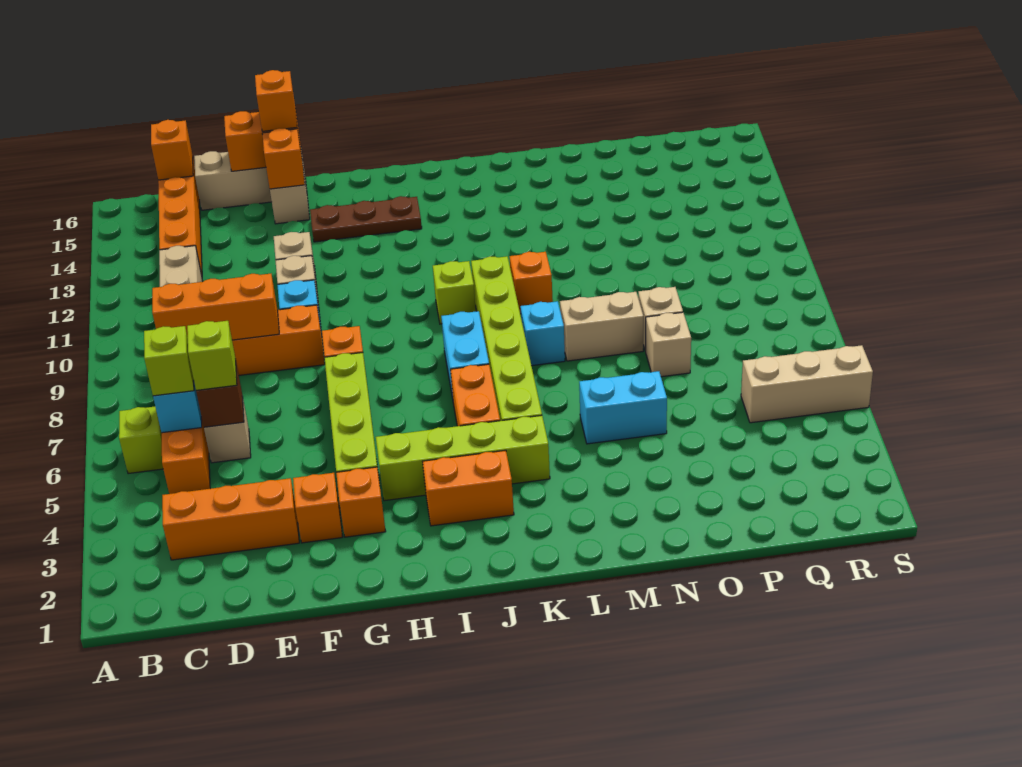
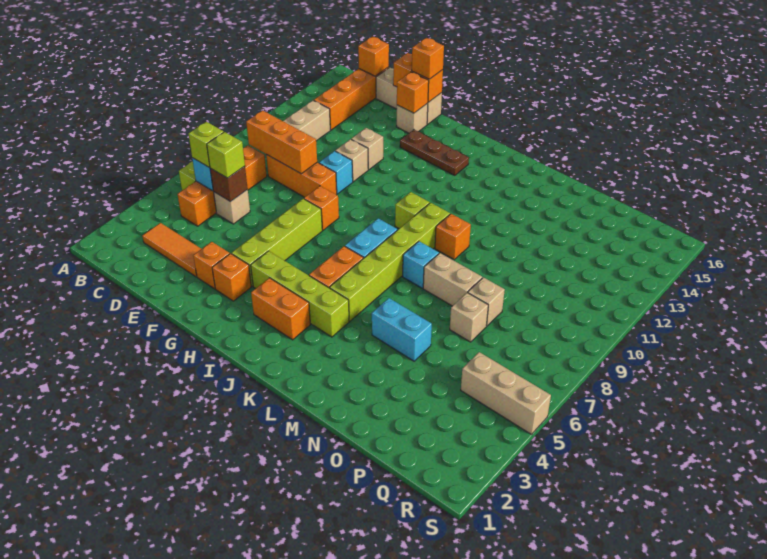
orange 1x3 brick [162,478,299,560] -> orange 1x3 tile [142,223,201,277]

